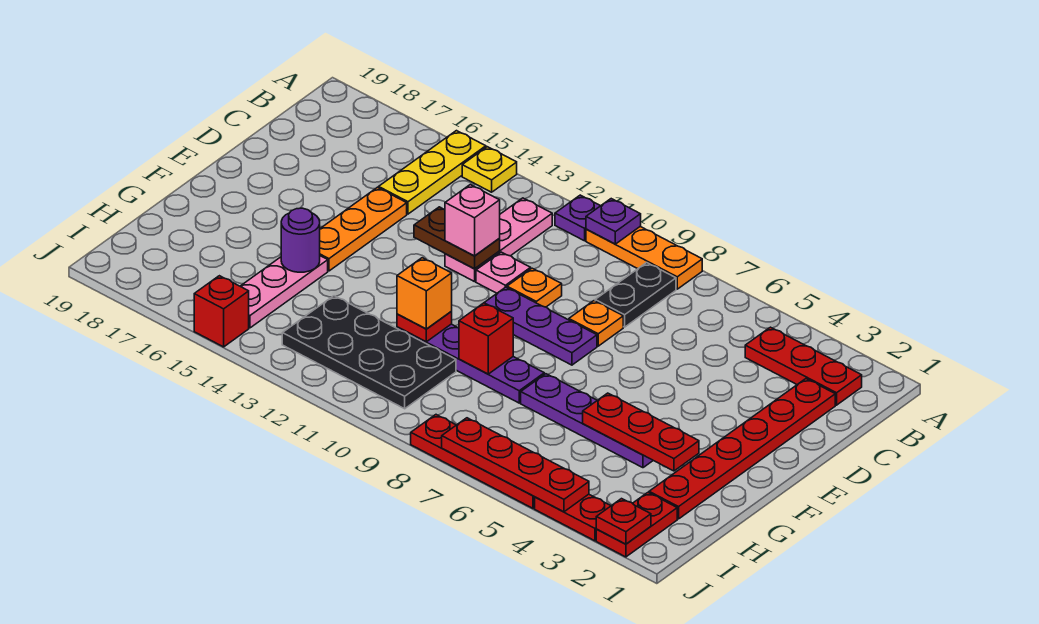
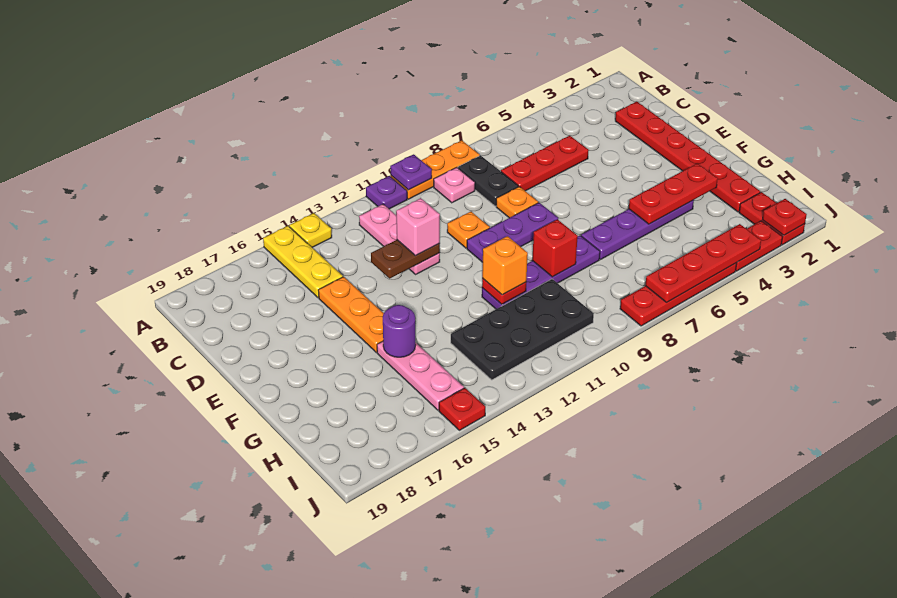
red 1x3 plate [745,327,862,405] -> red 1x3 plate moved to [501,136,588,191]
pink 1x1 plate [476,252,531,293] -> pink 1x1 plate moved to [434,167,475,203]
red 1x1 brick [194,276,249,347] -> red 1x1 plate [439,388,485,430]

